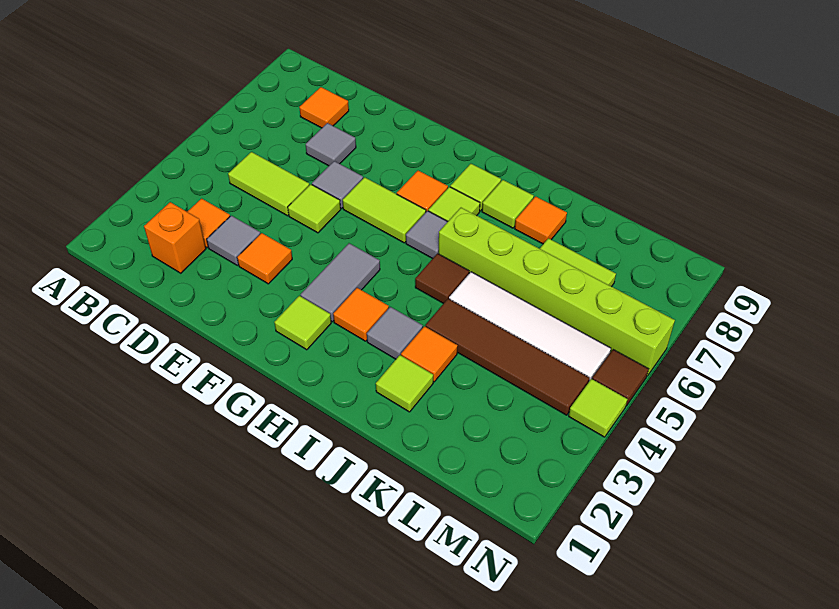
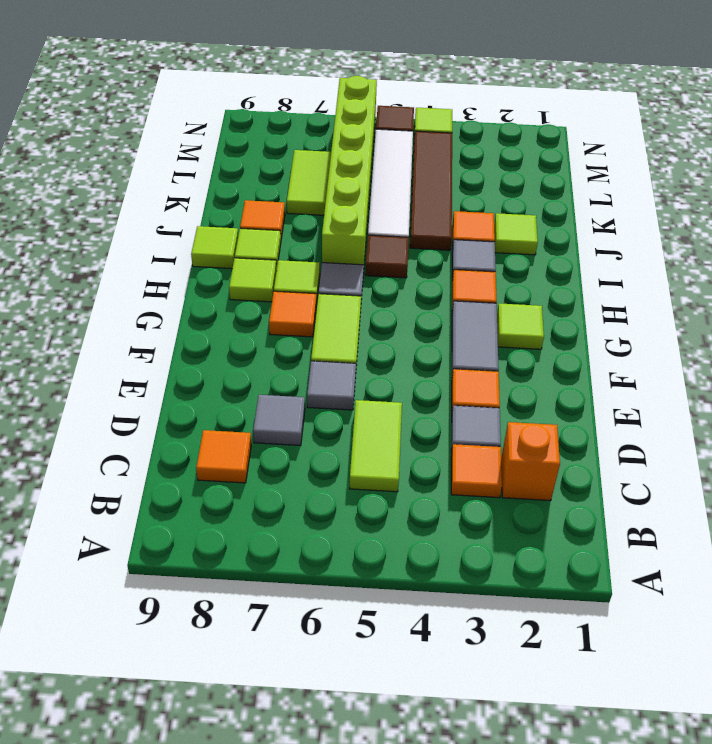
lime 1x1 tile [288,184,341,233] -> lime 1x1 tile moved to [191,226,238,269]
grey 1x2 tile [301,243,380,322] -> grey 1x2 tile turned to [452,301,499,375]

